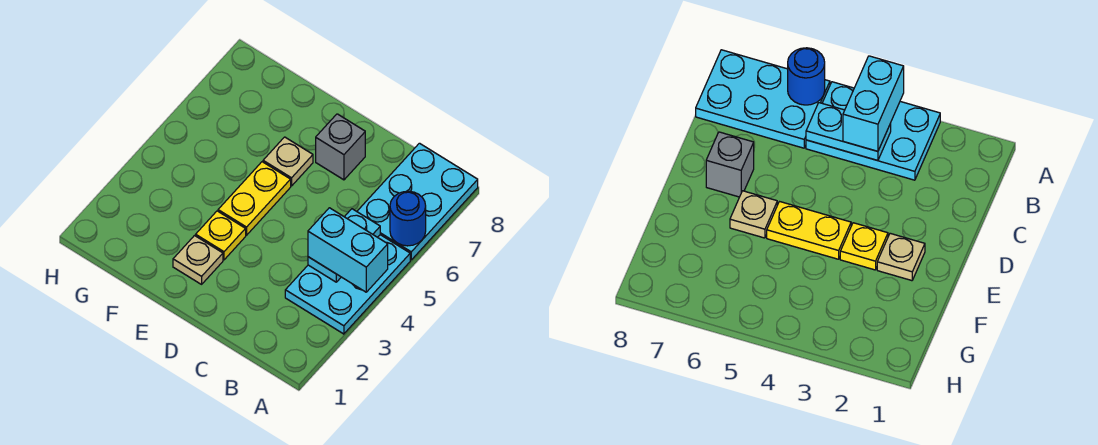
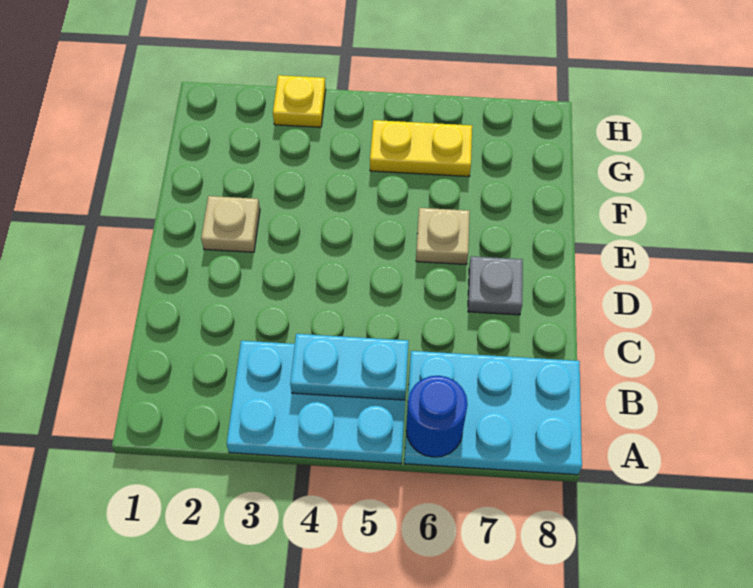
cyan 1x2 brick [308,208,388,292] -> none
grey 1x1 brick [316,114,365,180] -> grey 1x1 plate [468,256,523,315]
yellow 1x1 plate [196,211,246,260] -> yellow 1x1 plate moved to [273,75,326,127]
yellow 1x2 plate [218,162,291,235] -> yellow 1x2 plate moved to [370,120,472,176]

